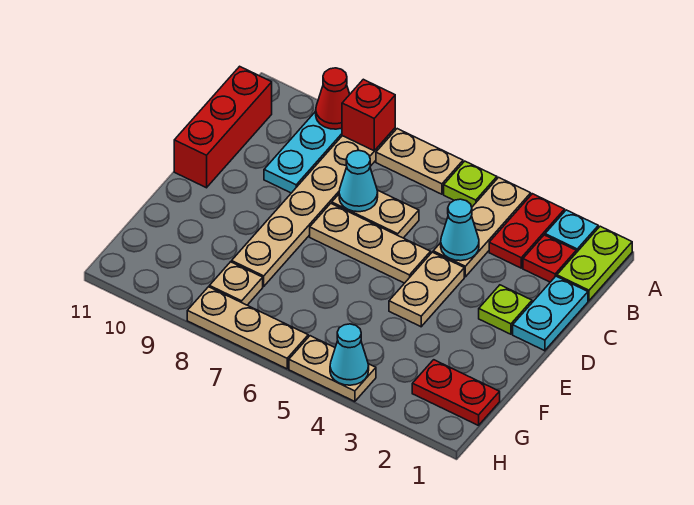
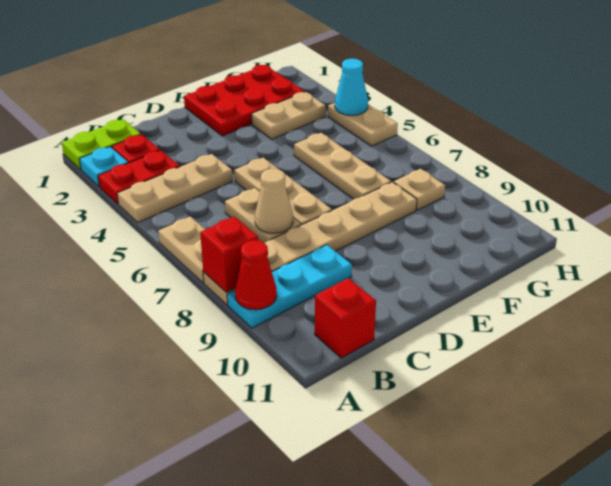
lime 1x1 plate [444,161,497,207] -> none
red 1x3 brick [174,66,272,188] -> red 1x1 brick [315,278,376,358]
cyan 1x2 plate [513,276,588,351] -> none
cyan 1x1 cone [441,199,479,261] -> none
cyan 1x1 cone [339,150,378,212] -> tan 1x1 cone [255,169,293,233]
lime 1x1 plate [479,285,532,334] -> none
tan 1x2 plate [389,252,464,327] -> tan 1x2 plate moved to [252,92,326,139]
red 1x2 plate [412,360,500,425] -> red 2x3 plate [184,65,305,136]
tan 1x3 plate [187,287,308,369] -> tan 1x3 plate moved to [294,133,391,199]

